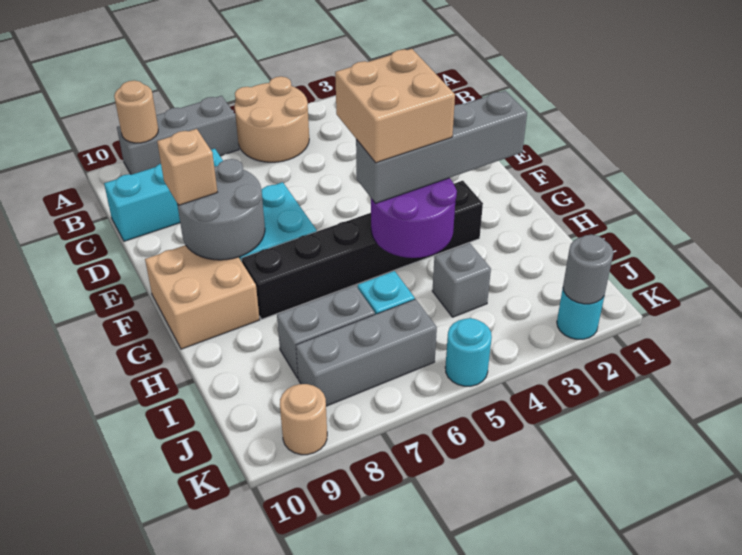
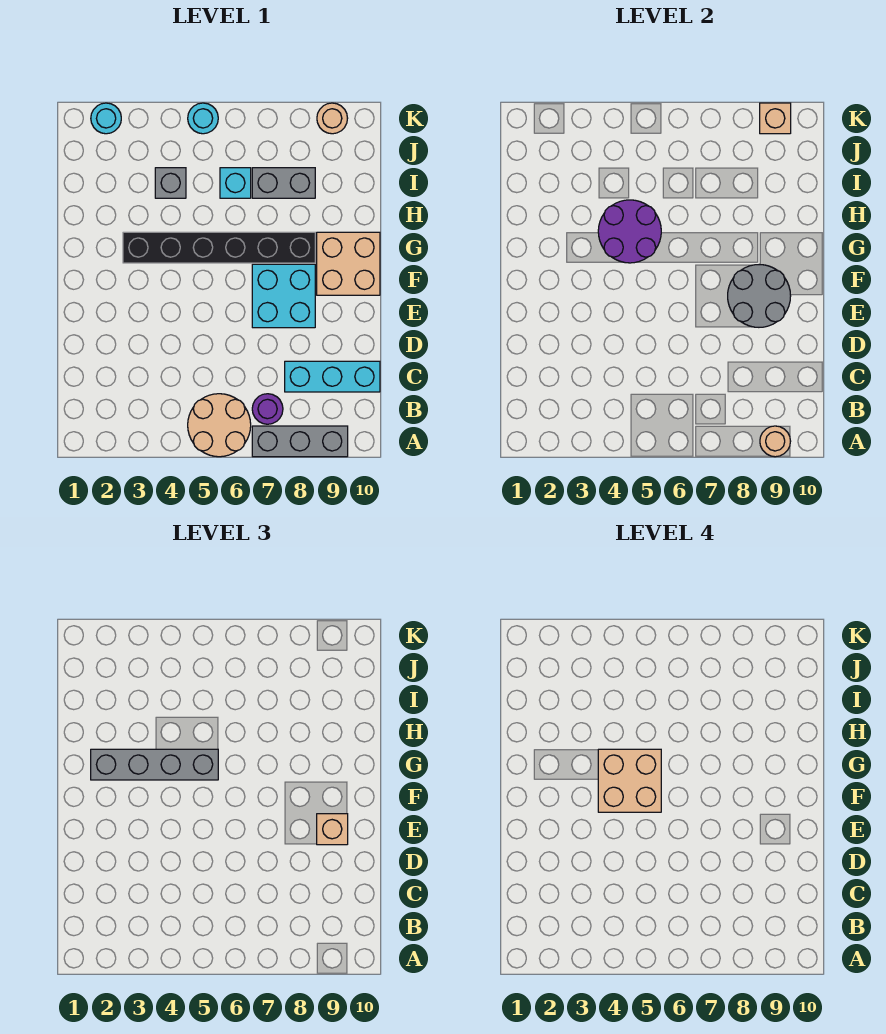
none -> purple 1x1 round brick [252,394,283,424]
grey 1x3 brick [296,299,437,406] -> none
grey 1x1 round brick [563,234,613,304] -> none
none -> tan 1x1 brick [760,103,791,134]

